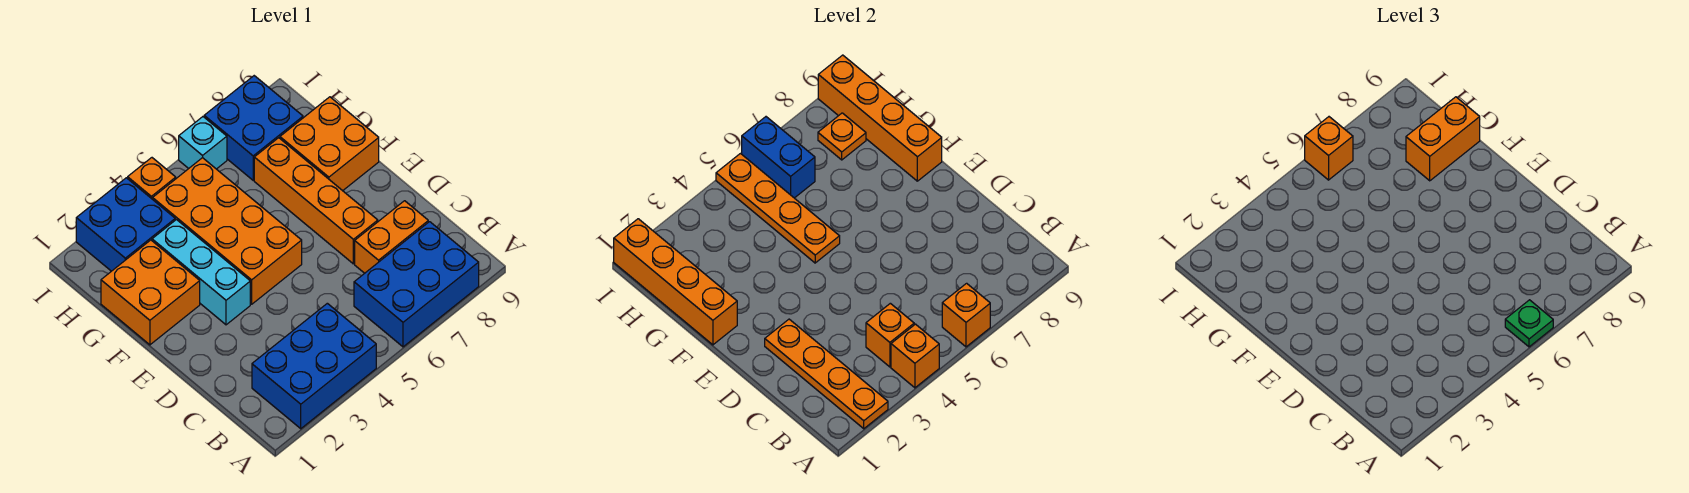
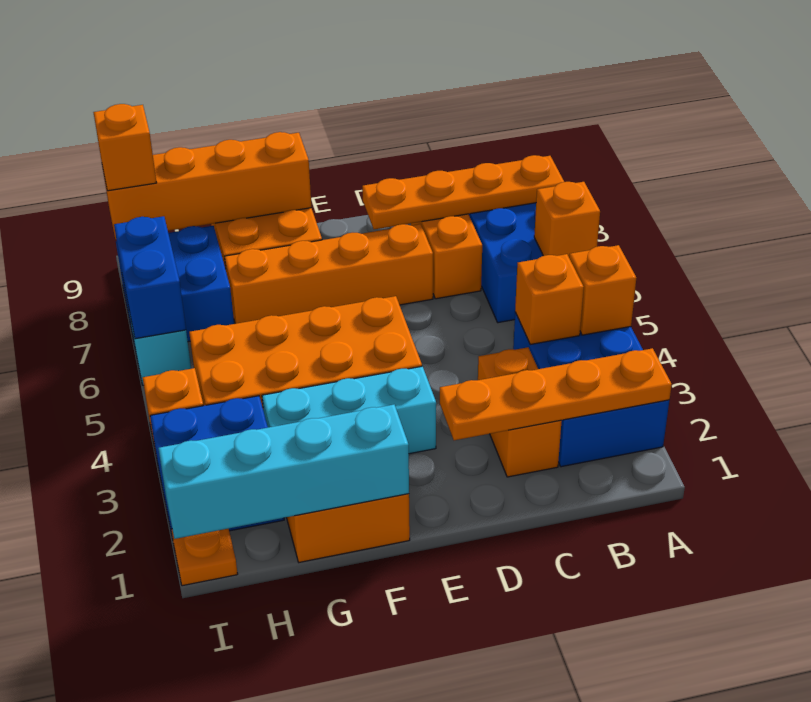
green 1x1 plate [1505,300,1553,347] -> none
orange 1x4 brick [614,219,737,345] -> cyan 1x4 brick [158,405,409,539]
orange 1x4 plate [716,154,840,263] -> orange 1x4 plate moved to [362,155,564,229]
orange 1x2 brick [1406,97,1480,181] -> orange 1x2 brick moved to [478,347,562,477]
blue 1x2 brick [742,117,815,198] -> blue 1x2 brick turned to [114,216,186,339]
orange 1x1 plate [818,113,866,160] -> orange 1x1 plate moved to [171,529,238,586]
orange 1x1 brick [1305,117,1353,180] -> orange 1x1 brick moved to [93,104,157,191]

